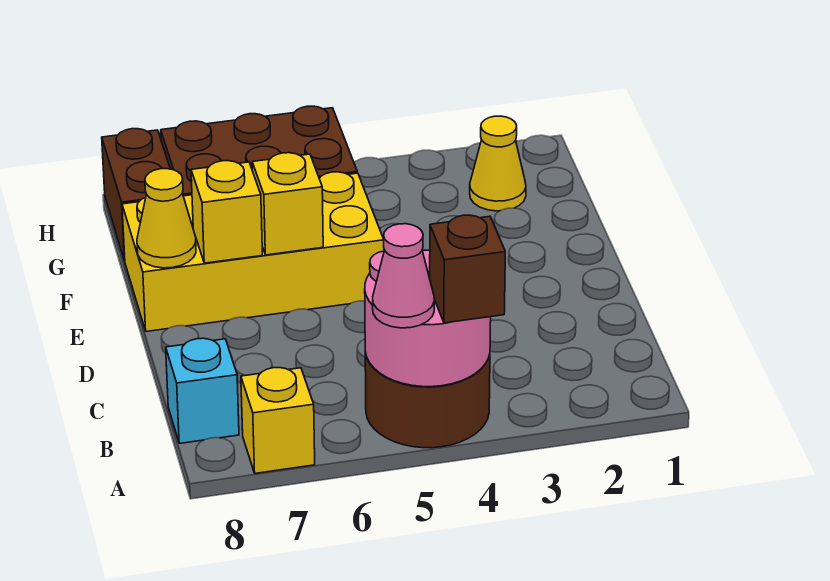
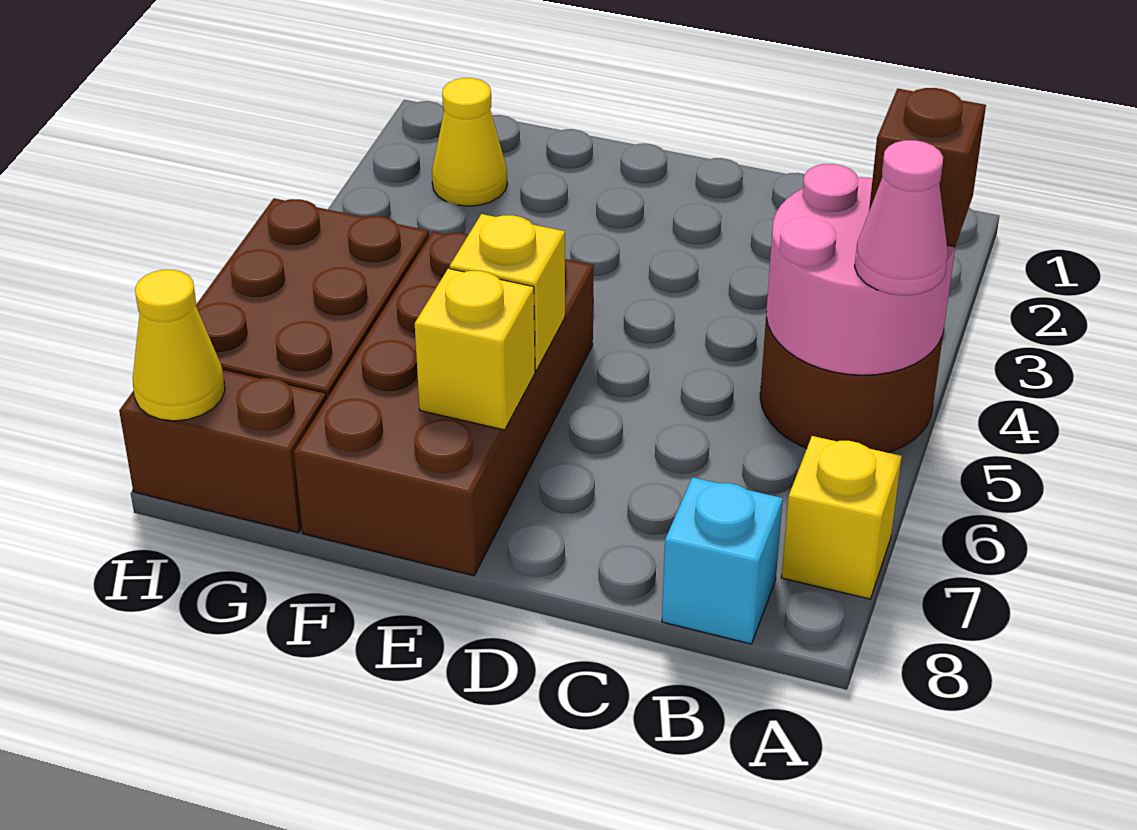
yellow 2x4 brick [122,172,384,332] -> brown 2x4 brick [294,232,594,576]
yellow 1x1 cone [137,169,196,268] -> yellow 1x1 cone moved to [133,270,225,421]

